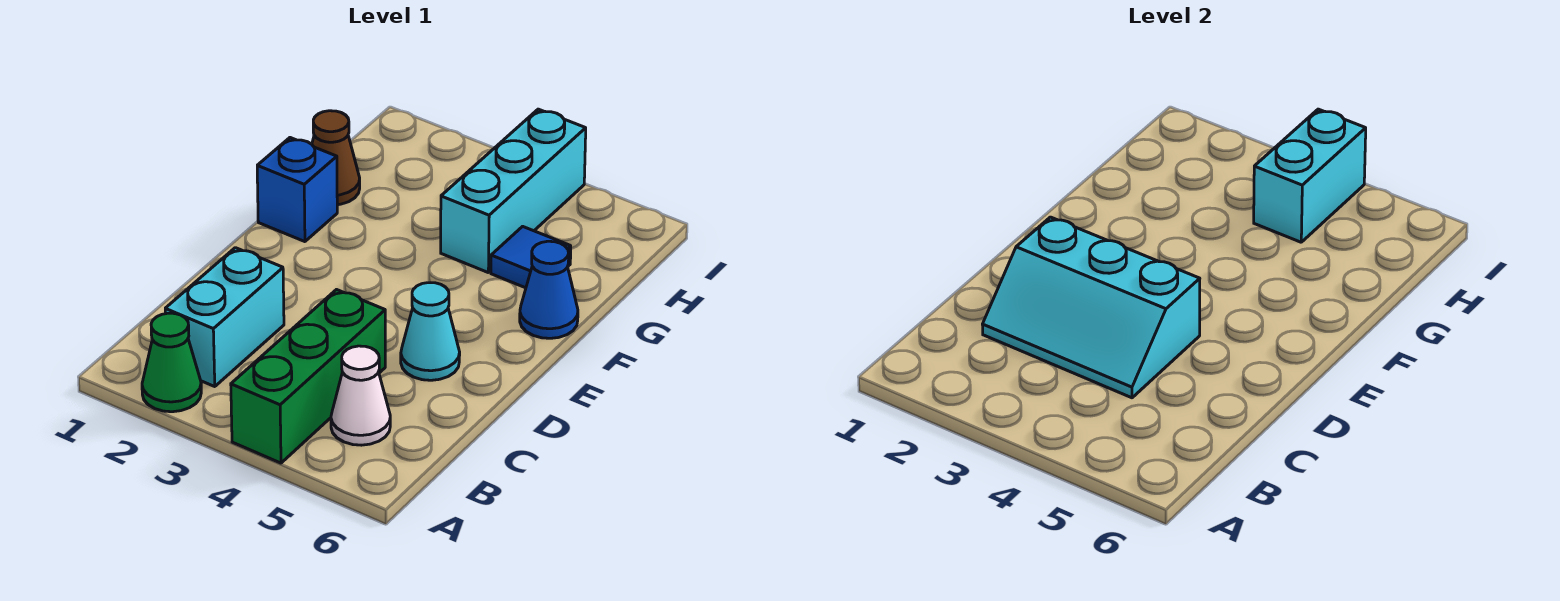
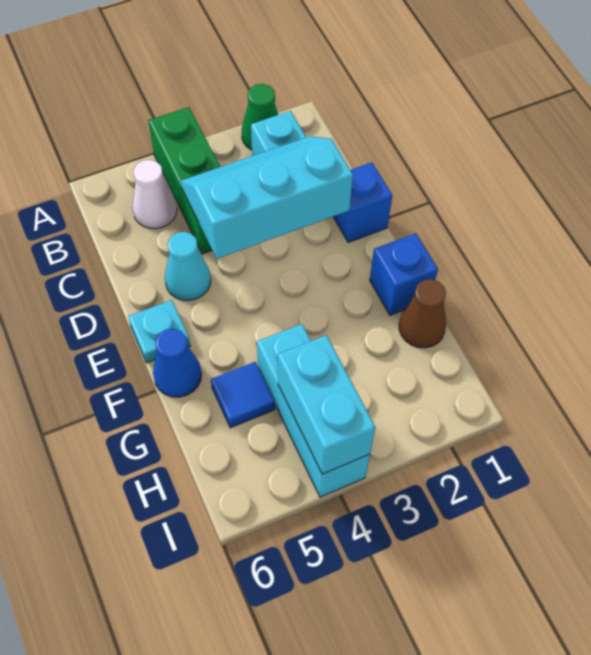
none -> blue 1x1 brick [333,162,392,243]
none -> cyan 1x1 plate [128,300,190,363]

